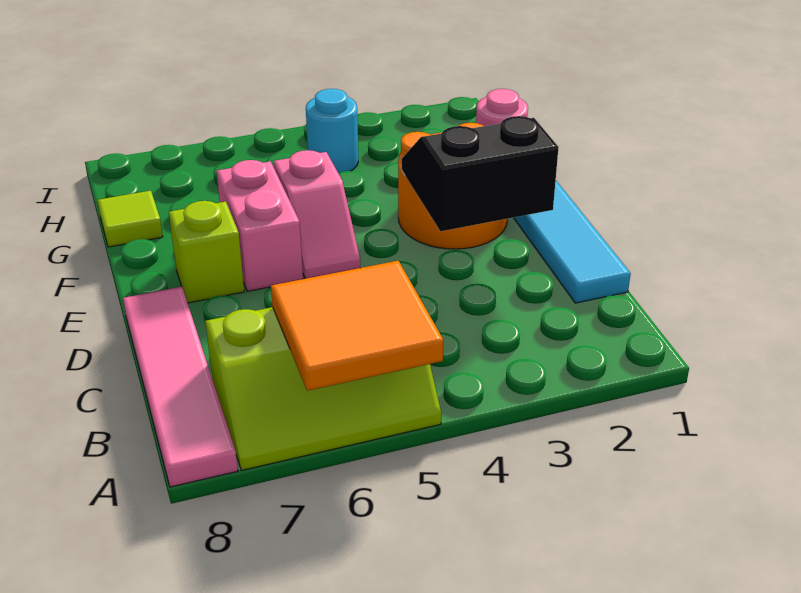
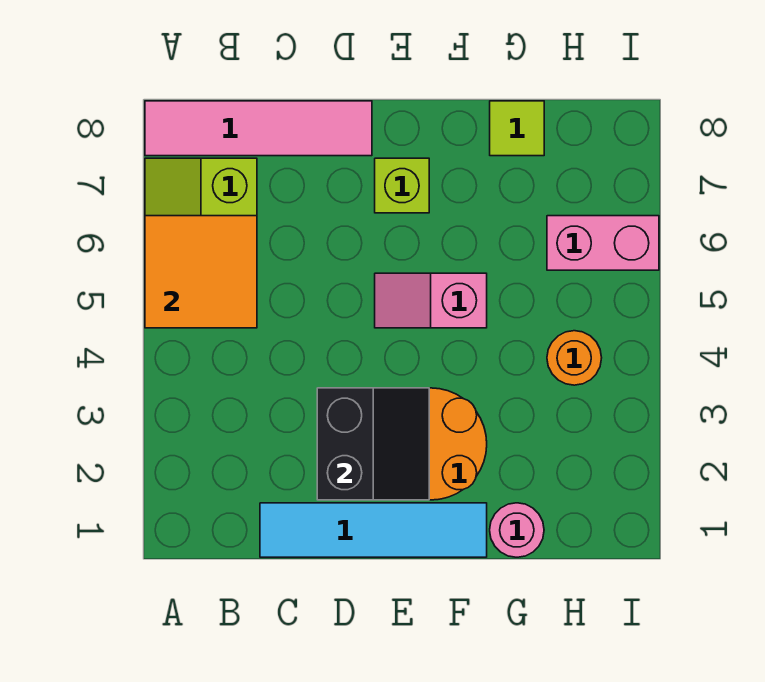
pink 1x2 brick [217,160,303,291] -> pink 1x2 brick moved to [547,216,659,270]
cyan 1x1 round brick [306,89,358,173] -> orange 1x1 round brick [547,331,602,385]

